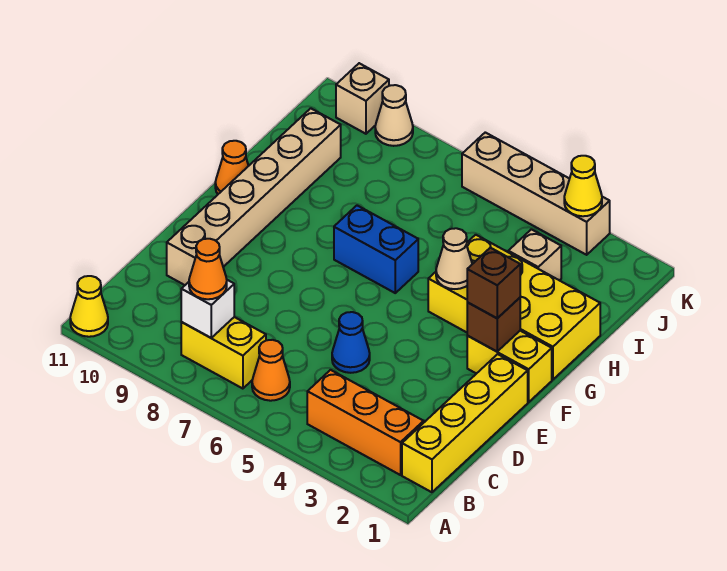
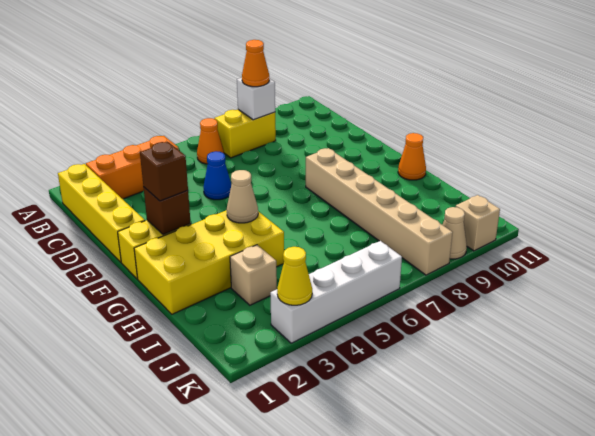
yellow 1x1 cone [70,276,108,337] -> none
tan 1x6 brick [167,108,341,285] -> tan 1x6 brick moved to [306,148,453,275]
blue 1x2 brick [334,205,418,293] -> none
tan 1x4 brick [462,132,610,255] -> white 1x4 brick [270,241,402,343]

